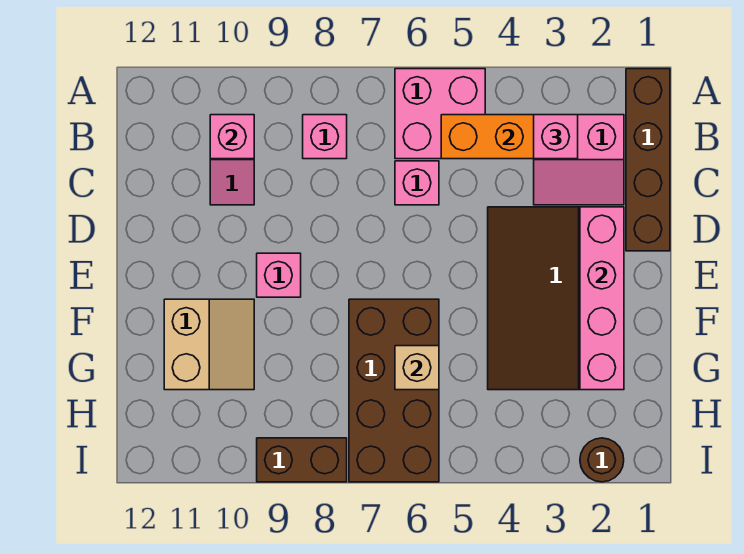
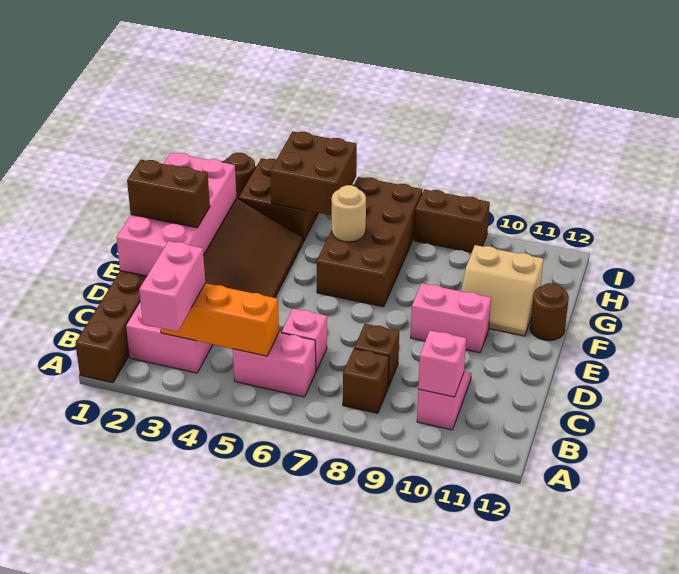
pink 2x2 brick [395,69,485,159] -> pink 1x2 brick [233,333,316,397]
pink 1x1 brick [534,115,578,159] -> pink 1x2 brick [139,241,205,332]
pink 1x1 brick [303,115,347,159] -> brown 1x1 brick [343,349,389,413]
none -> brown 1x1 brick [354,324,399,387]
pink 1x4 brick [580,207,624,390] -> pink 2x4 brick [116,153,236,276]
none -> brown 1x2 brick [127,160,210,228]
pink 1x1 brick [257,253,301,297] -> pink 1x2 brick [411,283,491,353]
tan 2x2 slope [164,299,254,390] -> tan 2x2 slope turned to [461,245,543,336]
none -> brown 1x1 round brick [530,283,569,341]
tan 1x1 brick [395,346,439,390] -> tan 1x1 round brick [332,185,366,242]
none -> brown 2x2 brick [239,158,318,242]
none -> brown 2x2 brick [270,131,357,215]

